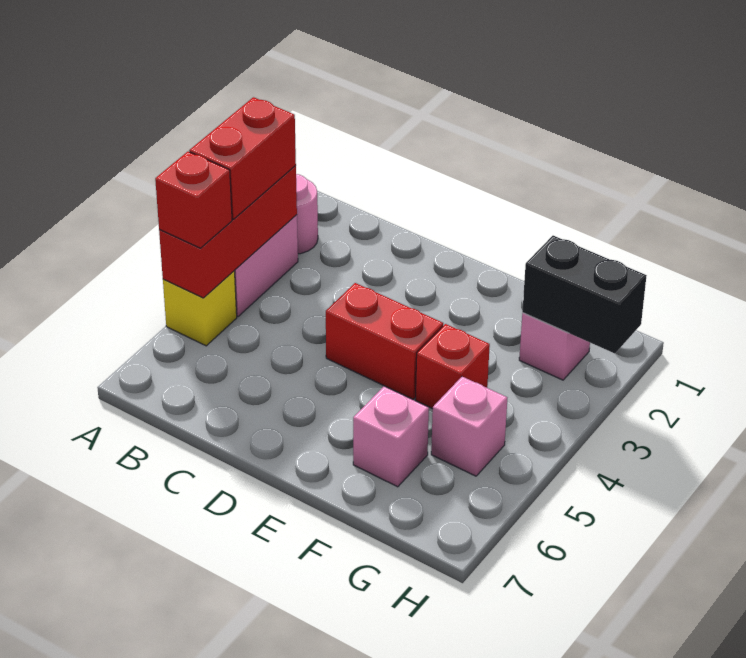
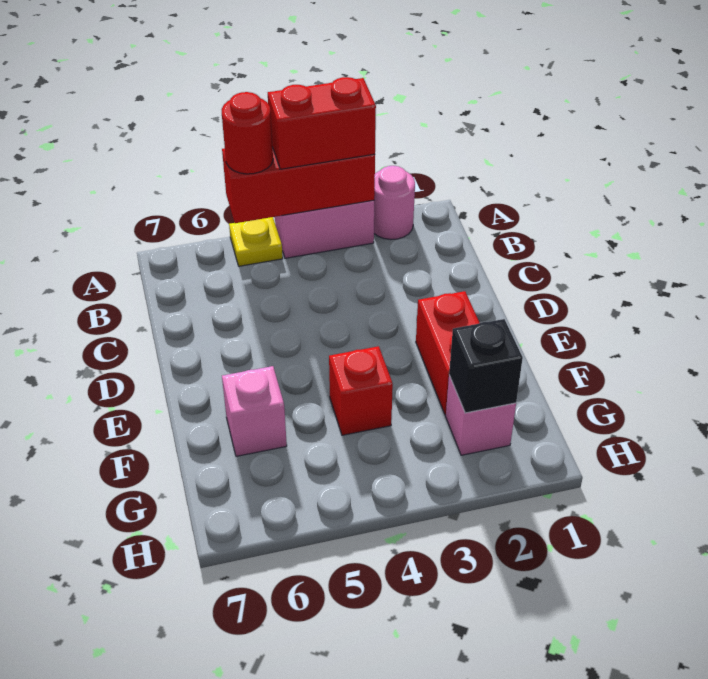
yellow 1x1 brick [163,271,237,346] -> yellow 1x1 plate [229,217,283,266]
red 1x1 brick [155,152,232,248] -> red 1x1 round brick [222,92,273,174]
red 1x2 brick [326,283,443,399] -> red 1x2 brick moved to [416,291,479,415]
black 1x2 brick [522,236,647,353] -> black 1x1 brick [449,319,523,413]
pink 1x1 brick [431,377,507,476] -> none

